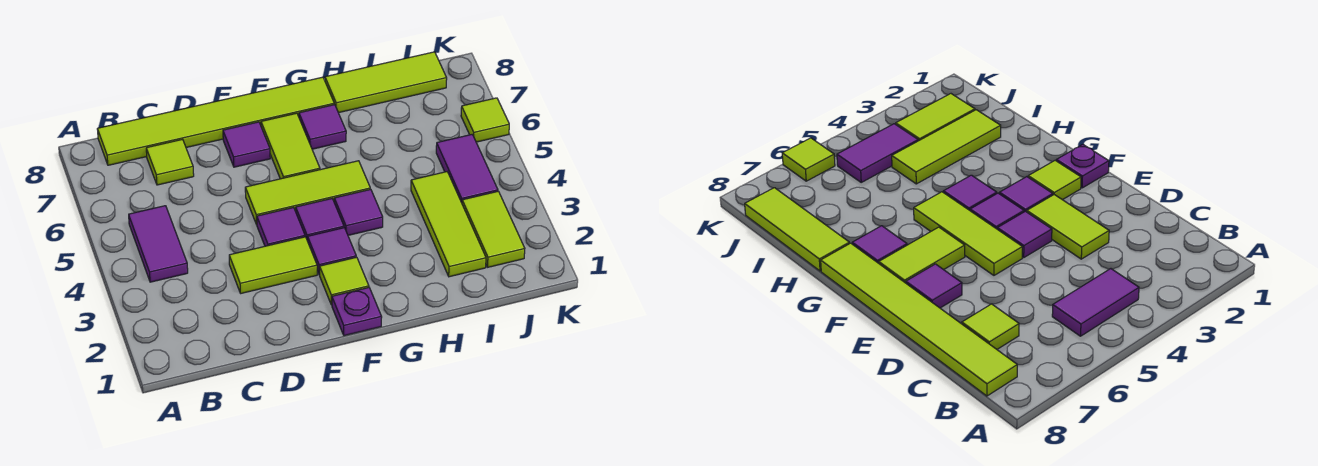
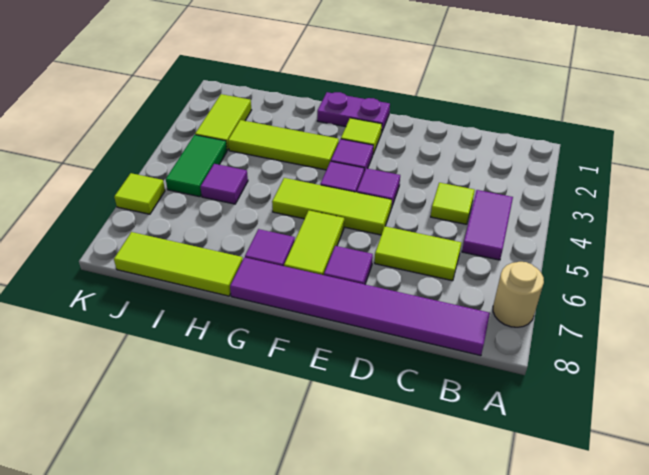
none -> tan 1x1 round brick [493,262,544,327]
lime 1x6 tile [97,77,334,165] -> purple 1x6 tile [230,257,490,356]
lime 1x1 tile [146,139,194,185] -> lime 1x1 tile moved to [431,183,475,224]
lime 1x2 tile [229,237,317,293] -> lime 1x2 tile moved to [375,226,461,281]
purple 1x1 plate [332,288,382,336] -> purple 1x2 plate [317,92,390,133]
purple 1x1 tile [334,189,383,235] -> purple 1x1 tile moved to [201,164,248,204]
lime 1x3 tile [411,172,486,277] -> lime 1x3 tile turned to [228,120,339,170]
purple 1x2 tile [436,135,498,203] -> green 1x2 tile [166,135,227,197]

